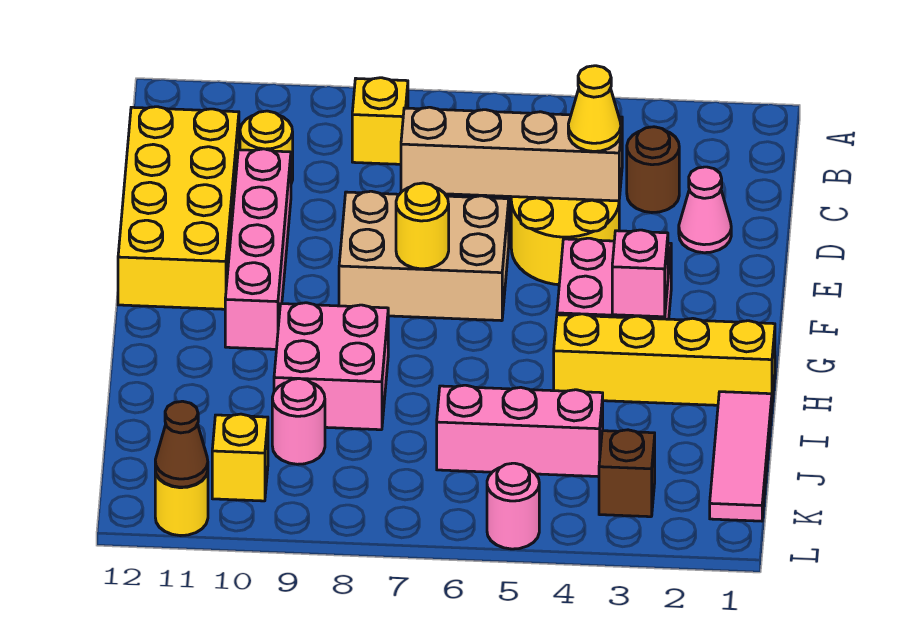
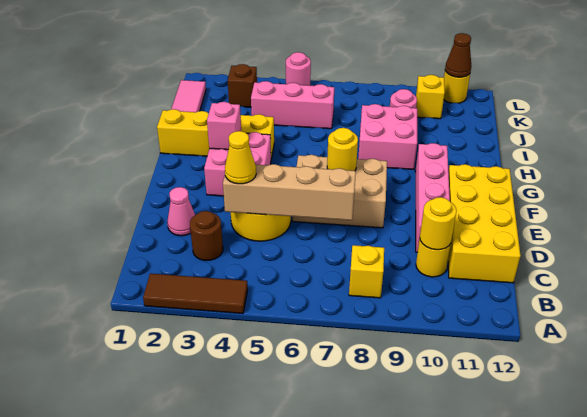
none -> brown 1x3 tile [143,273,248,314]
none -> yellow 1x1 round brick [420,197,457,250]

